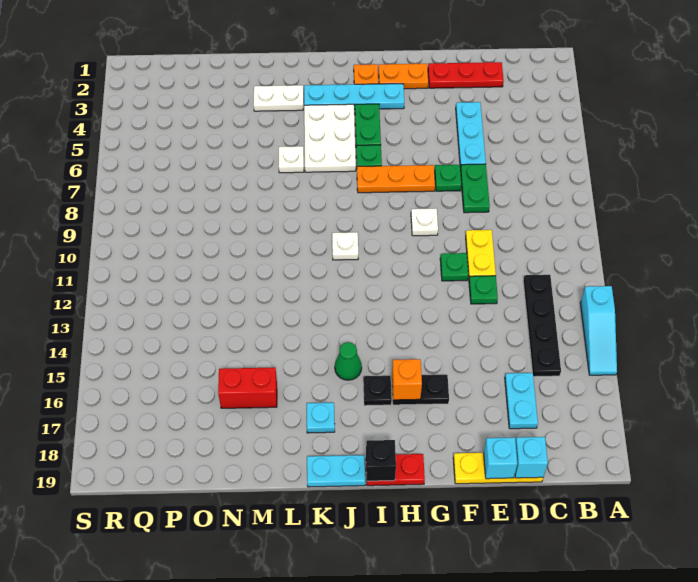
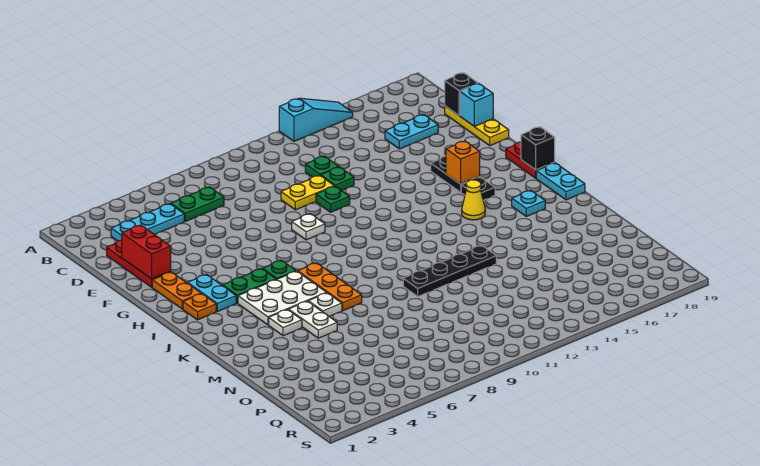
black 1x4 plate [523,275,561,377] -> black 1x4 plate moved to [403,245,496,296]
cyan 1x1 brick [515,437,548,478] -> black 1x1 brick [445,73,478,116]
cyan 1x3 plate [456,102,486,168] -> cyan 1x3 plate moved to [111,204,184,241]
green 1x2 plate [460,164,490,213] -> green 1x2 plate moved to [171,187,224,221]
green 1x1 plate [435,165,461,191] -> green 1x1 plate moved to [305,156,339,177]
orange 1x3 plate [357,165,435,193] -> orange 1x3 plate moved to [298,263,362,311]
cyan 1x4 plate [304,84,404,109] -> cyan 1x2 plate [188,275,236,312]
white 1x1 plate [332,232,358,260] -> white 1x1 plate moved to [269,310,302,336]
green 1x1 cone [335,342,362,380] -> yellow 1x1 cone [462,180,485,220]
white 1x2 plate [254,85,303,111] -> white 1x2 plate moved to [288,301,337,338]
red 1x2 brick [218,368,277,408] -> red 1x2 brick moved to [122,225,171,279]

